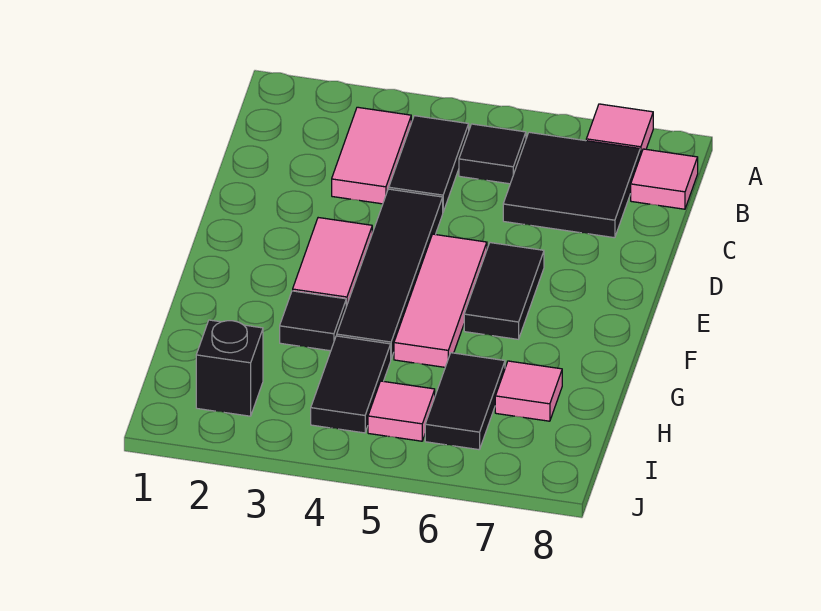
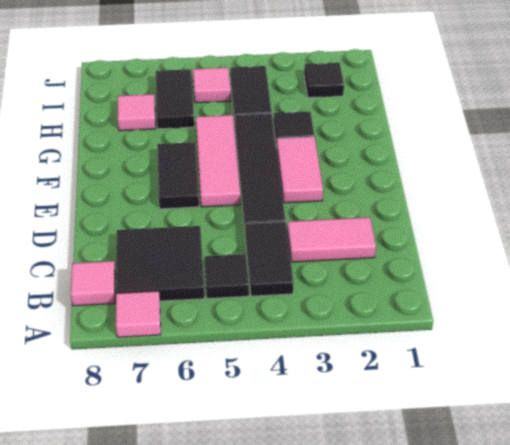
pink 1x2 tile [332,107,411,204] -> pink 1x2 tile turned to [287,217,376,262]
black 1x1 brick [196,320,263,416] -> black 1x1 tile [304,63,344,98]

